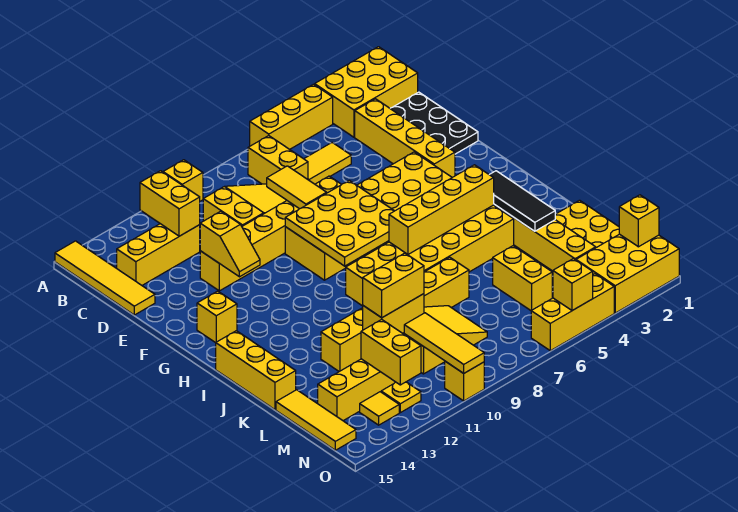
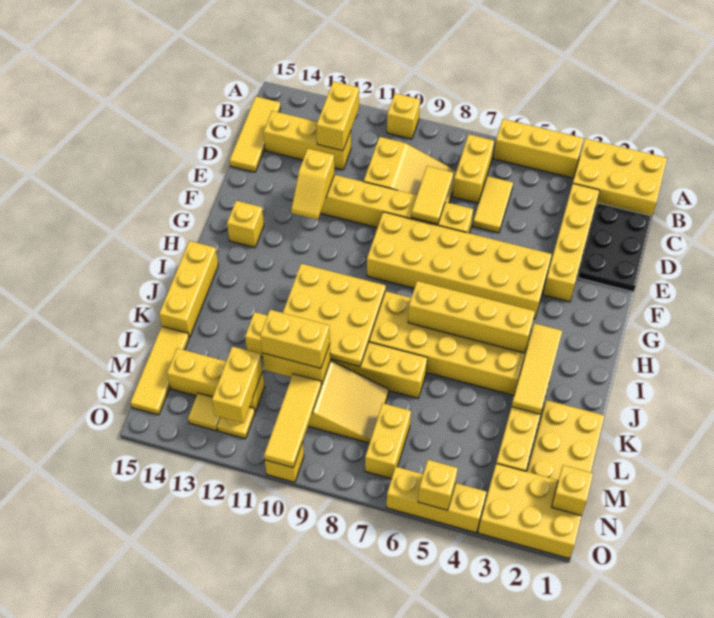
yellow 1x4 tile [55,241,155,315] -> yellow 1x3 tile [230,97,281,172]
yellow 1x2 tile [304,143,351,184] -> yellow 1x2 tile turned to [473,176,513,233]
yellow 3x3 plate [285,181,394,266] -> yellow 3x3 plate moved to [283,264,386,367]
black 1x3 tile [489,171,555,231] -> yellow 1x3 tile [512,323,562,414]
yellow 1x2 brick [493,246,552,310] -> yellow 1x2 brick moved to [365,403,411,479]

